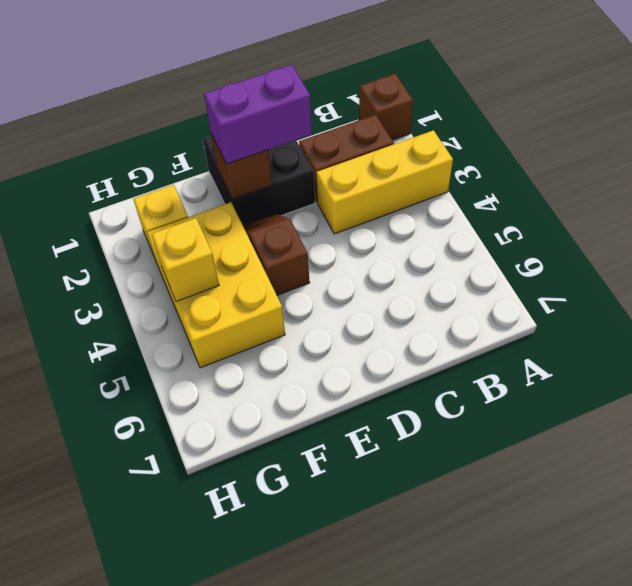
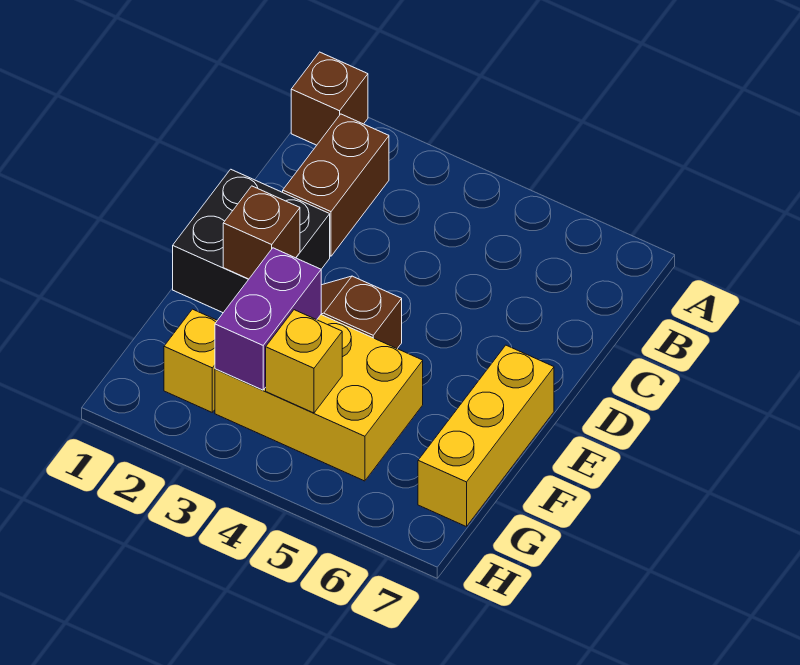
yellow 1x3 brick [316,130,453,234] -> yellow 1x3 brick moved to [418,345,554,527]
purple 1x2 brick [204,65,312,164] -> purple 1x2 brick moved to [215,248,321,390]

